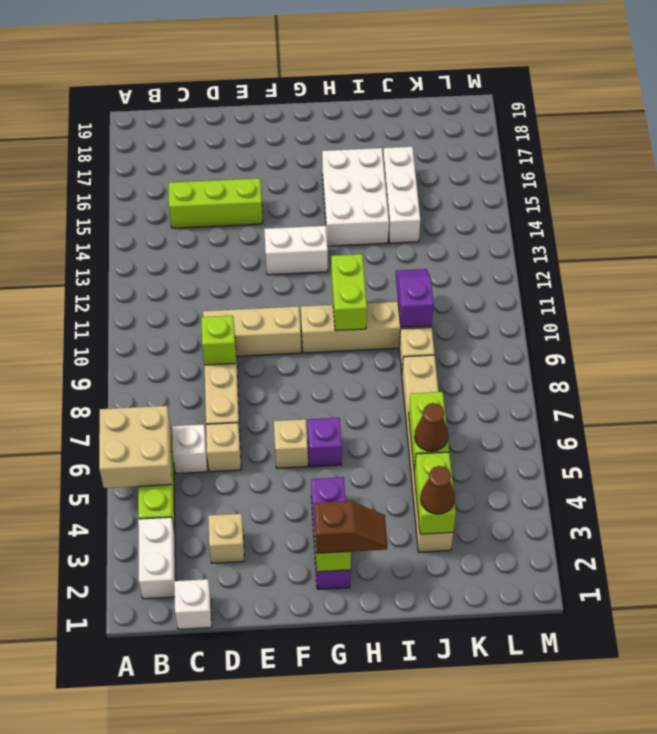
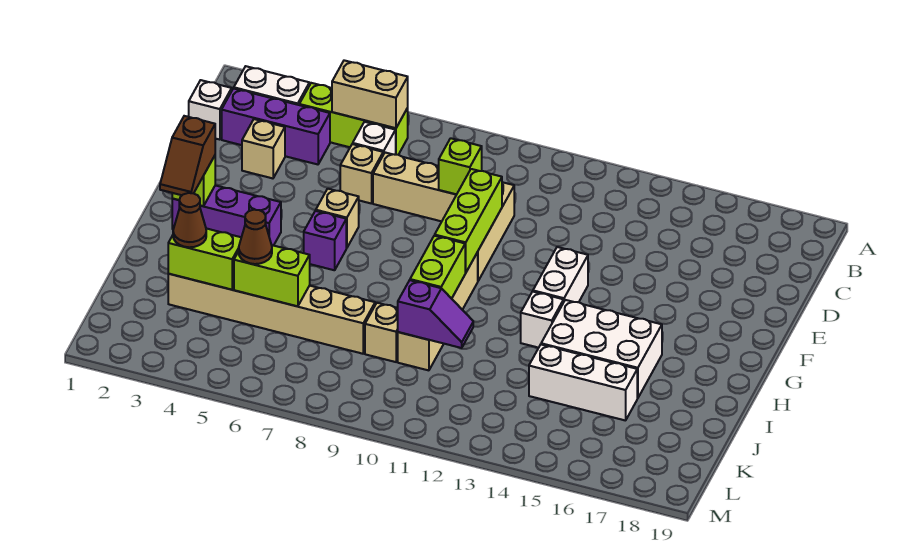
tan 2x2 brick [99,406,171,488] -> tan 1x2 brick [332,60,408,128]
none -> purple 1x3 brick [222,88,330,164]
lime 1x3 brick [169,178,263,228] -> lime 1x3 brick moved to [435,169,502,273]
lime 1x2 brick [331,254,367,331] -> lime 1x2 brick turned to [410,236,465,299]
none -> white 1x1 brick [521,292,564,348]

